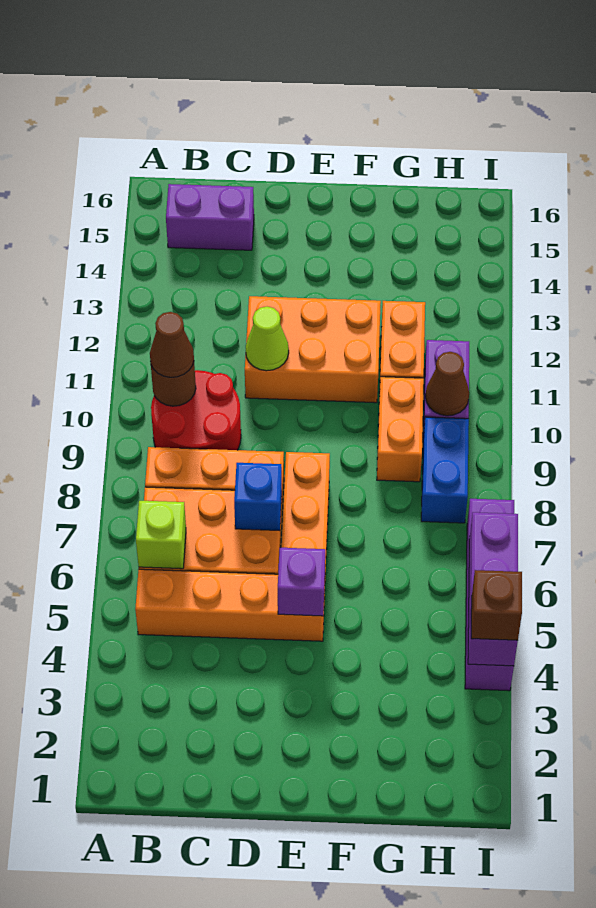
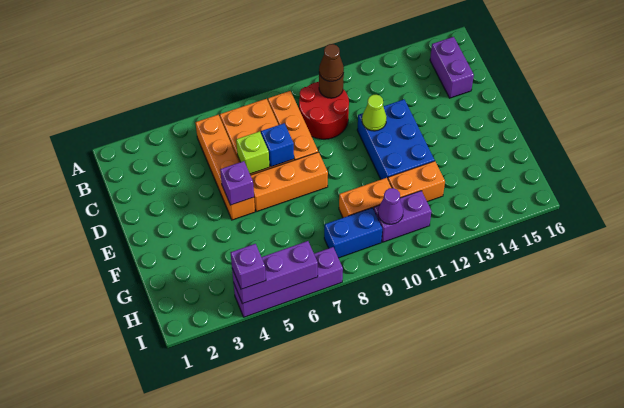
lime 1x1 brick [136,501,186,569] -> lime 1x1 brick moved to [236,131,269,174]
orange 2x3 brick [245,296,381,403] -> blue 2x3 brick [357,99,435,179]
brown 1x1 cone [425,352,469,416] -> purple 1x1 cone [378,188,403,224]
brown 1x1 brick [471,570,522,640] -> purple 1x1 brick [231,244,266,289]

